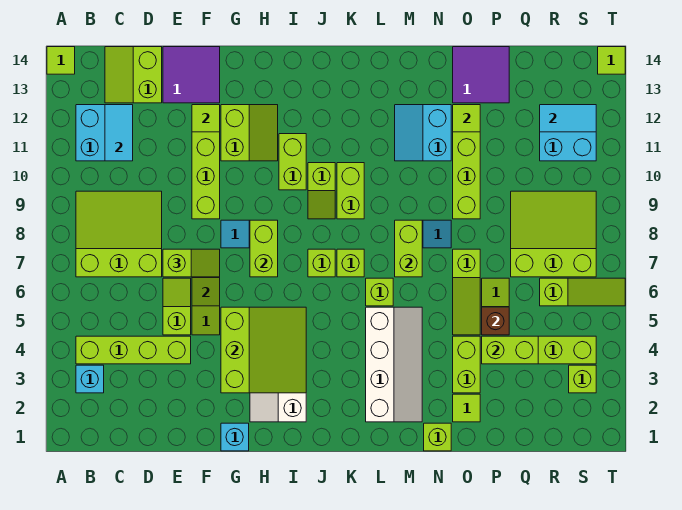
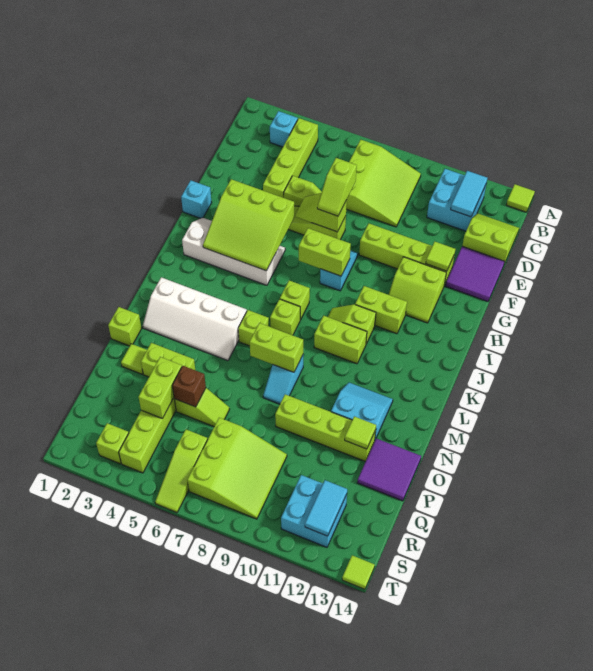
cyan 1x2 tile [105,105,133,161] -> cyan 1x2 tile turned to [451,171,487,217]
lime 1x3 slope [453,249,480,335] -> none

